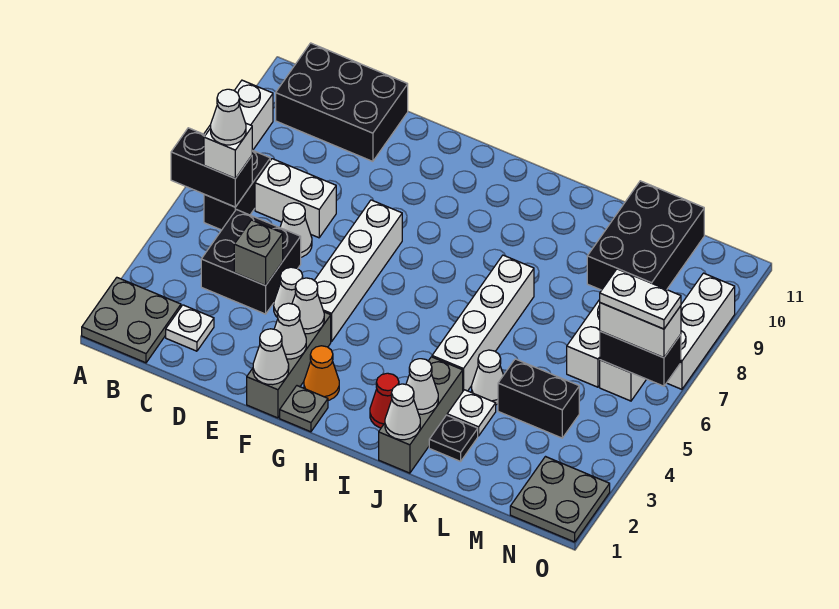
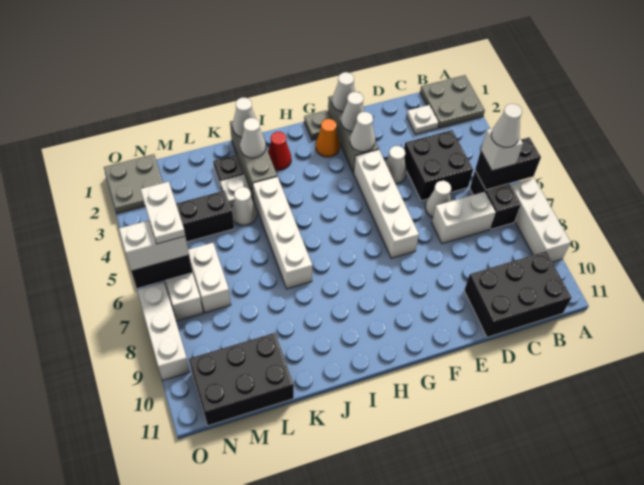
grey 1x1 brick [234,220,283,286] -> none
black 2x3 brick [587,181,704,290] -> black 2x3 brick turned to [189,333,294,426]
white 1x2 plate [600,269,681,329] -> white 1x2 plate turned to [141,182,185,244]

